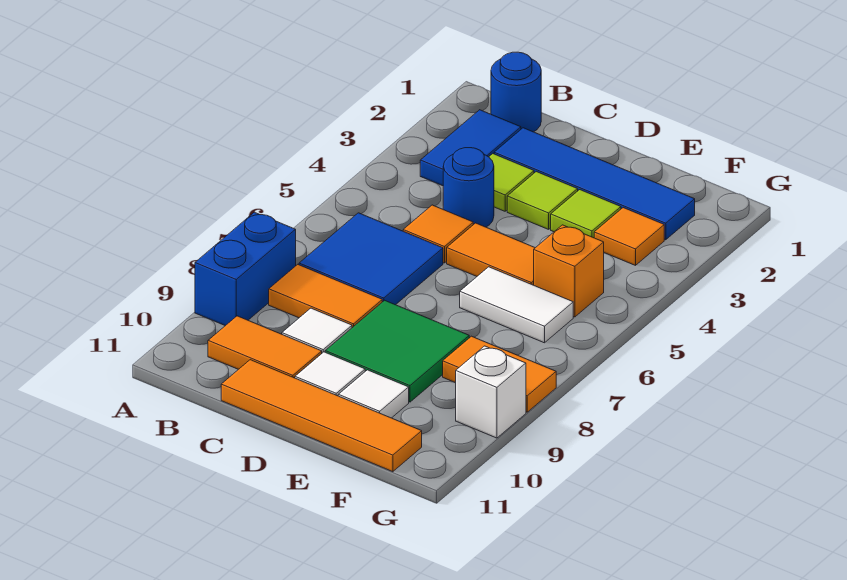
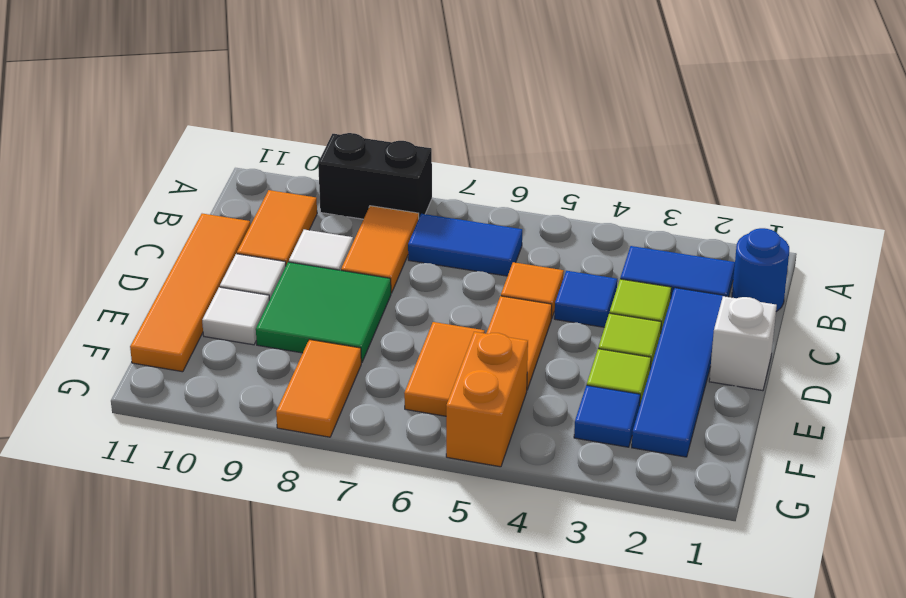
blue 1x2 brick [195,212,296,326] -> black 1x2 brick [318,133,432,219]
blue 2x2 tile [299,213,443,305] -> blue 1x2 tile [408,214,522,276]
blue 1x1 round brick [443,148,494,227] -> blue 1x1 tile [554,271,617,327]
white 1x2 tile [460,267,573,343] -> orange 1x2 tile [404,322,485,416]
orange 1x1 tile [594,208,664,265] -> blue 1x1 tile [574,385,640,447]
orange 1x1 brick [534,225,604,317] -> orange 1x2 brick [446,332,528,467]
white 1x1 brick [456,346,526,438] -> white 1x1 brick moved to [709,296,777,391]

